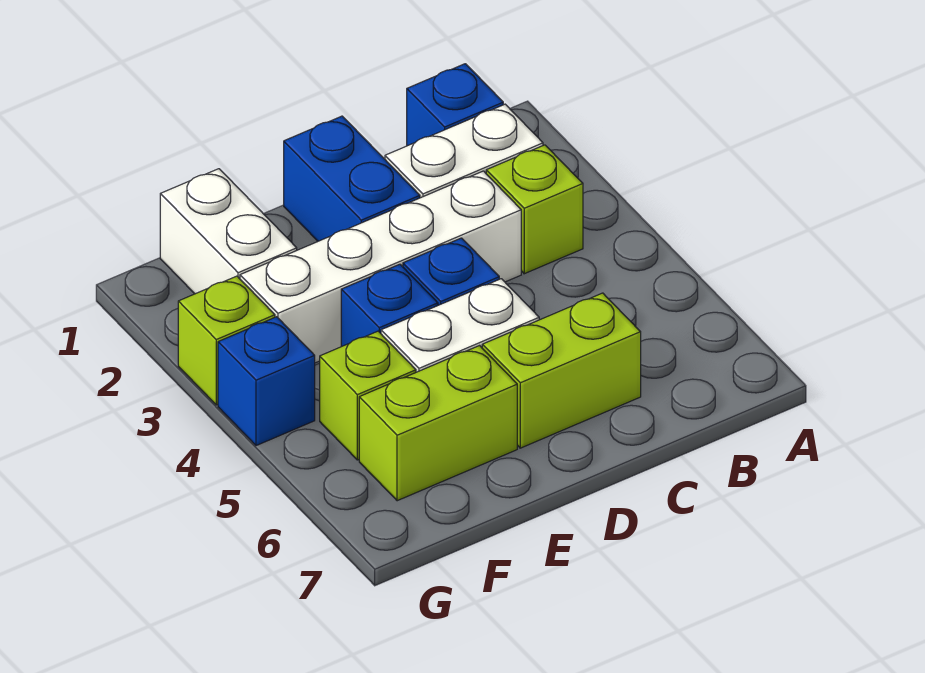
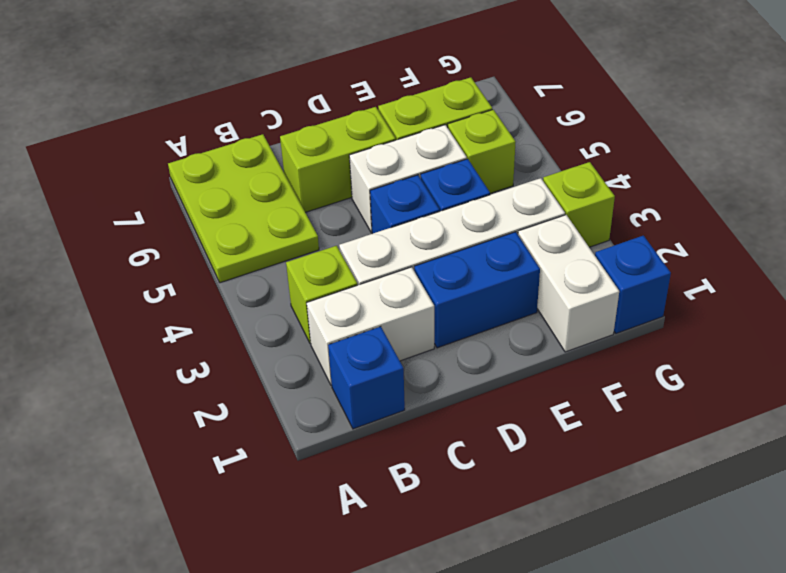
none -> lime 2x3 plate [168,134,319,283]
blue 1x2 brick [284,116,420,241] -> blue 1x2 brick turned to [414,232,540,348]
blue 1x1 brick [218,317,315,446] -> blue 1x1 brick moved to [595,236,671,334]

